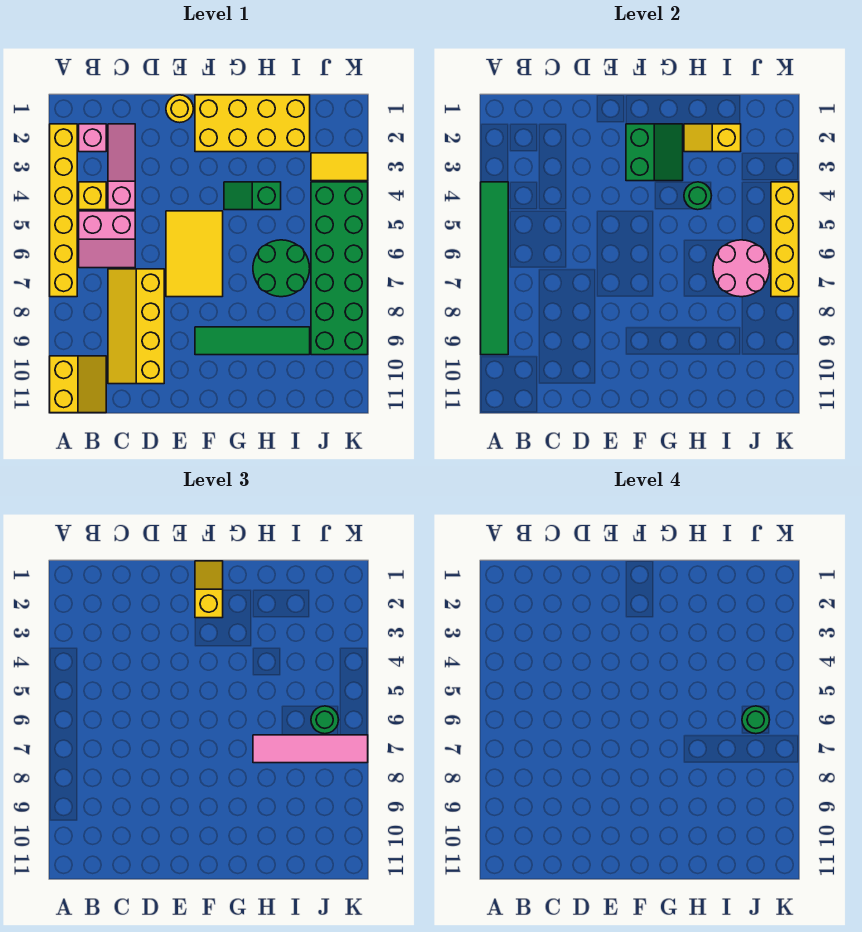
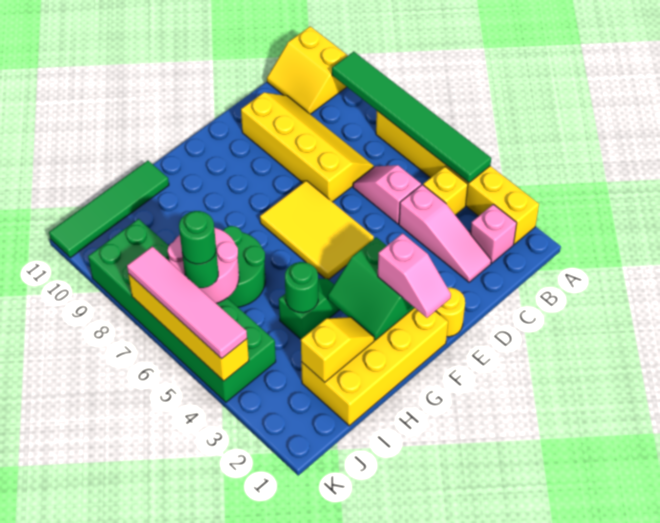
pink 2x2 slope [79,211,135,268] -> pink 1x2 slope [353,165,421,224]
yellow 1x2 slope [195,561,223,618] -> pink 1x2 slope [378,233,451,318]
green 1x4 tile [195,327,310,355] -> green 1x4 tile moved to [49,161,169,258]
pink 1x4 tile [253,735,368,763] -> pink 1x4 tile turned to [127,246,247,359]
yellow 1x2 tile [311,153,368,181] -> none

